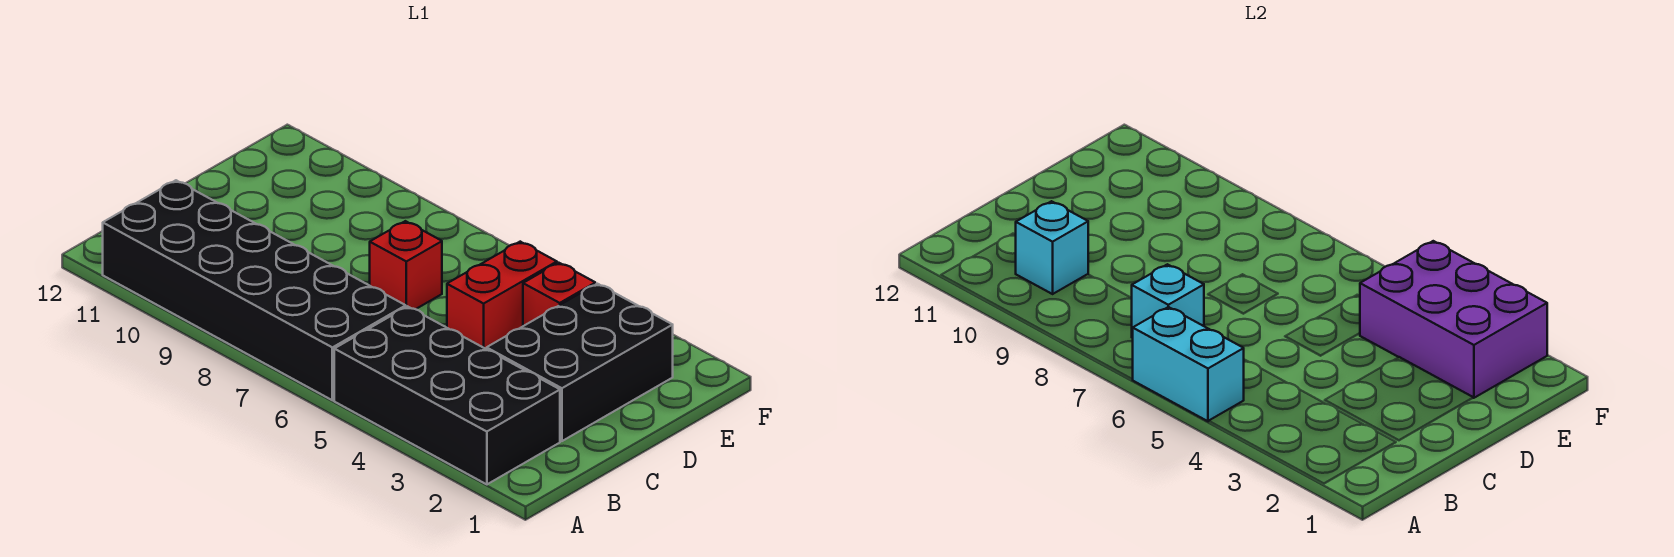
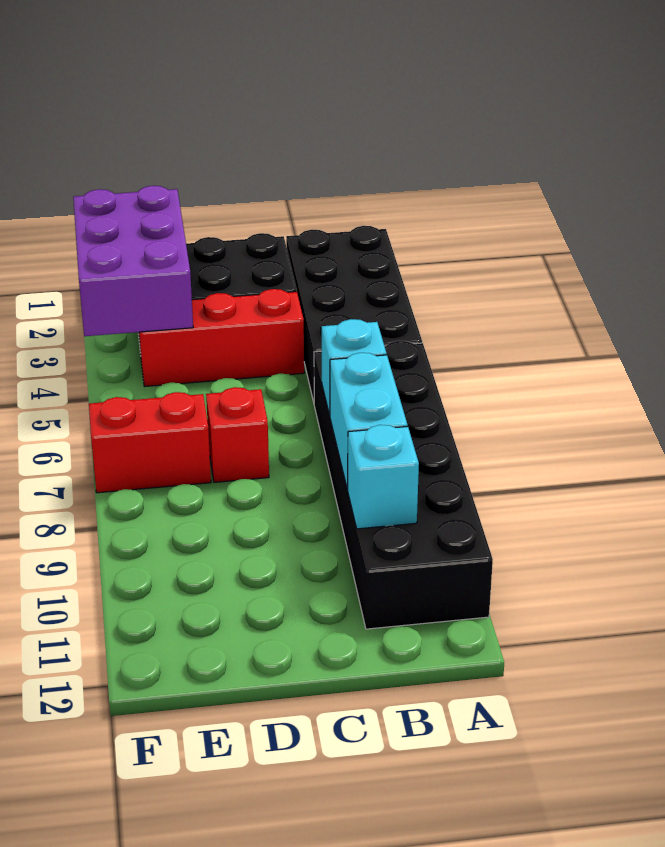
cyan 1x2 brick [1133,307,1244,421] -> cyan 1x2 brick moved to [330,353,408,489]
red 1x2 brick [447,242,557,349] -> red 1x2 brick moved to [89,392,211,493]
red 1x1 brick [523,263,595,326] -> red 1x3 brick [139,289,304,387]

